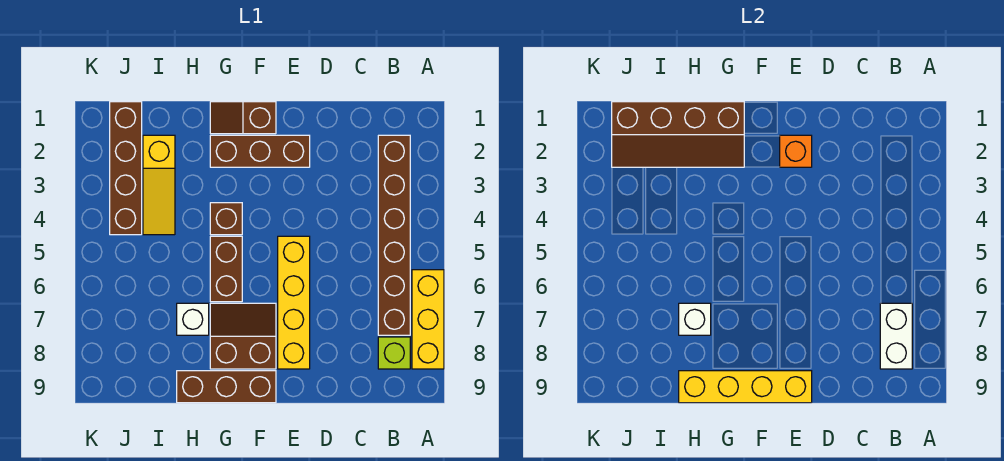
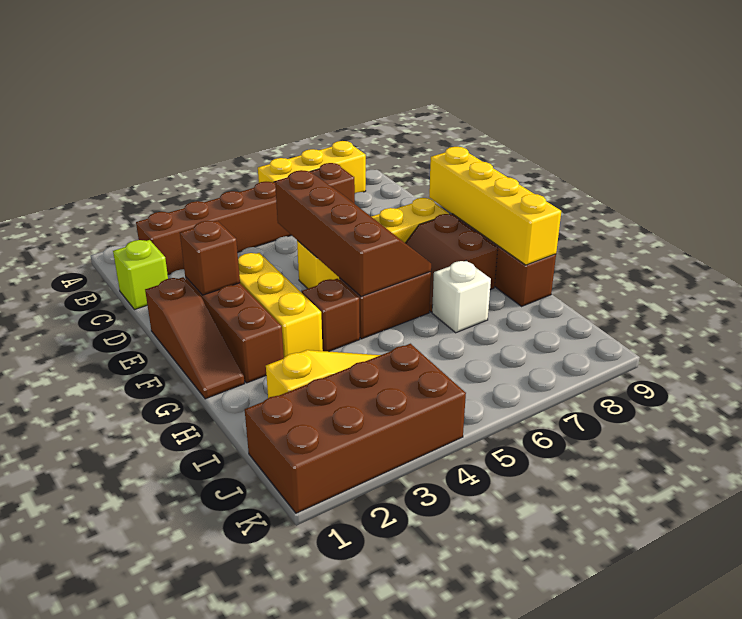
white 1x2 brick [880,303,912,369] -> none
lime 1x1 brick [378,337,410,369] -> lime 1x1 brick moved to [113,240,168,310]
orange 1x1 brick [780,135,812,167] -> brown 1x1 brick [180,221,240,295]
none -> yellow 1x3 brick [238,253,323,357]
brown 1x2 slope [210,102,276,134] -> brown 1x3 slope [145,277,245,399]
brown 2x4 slope [612,102,744,167] -> brown 2x4 slope moved to [275,170,431,297]
white 1x1 brick [679,303,711,335] -> none
brown 1x4 brick [110,102,142,235] -> brown 2x4 brick [245,344,466,513]

